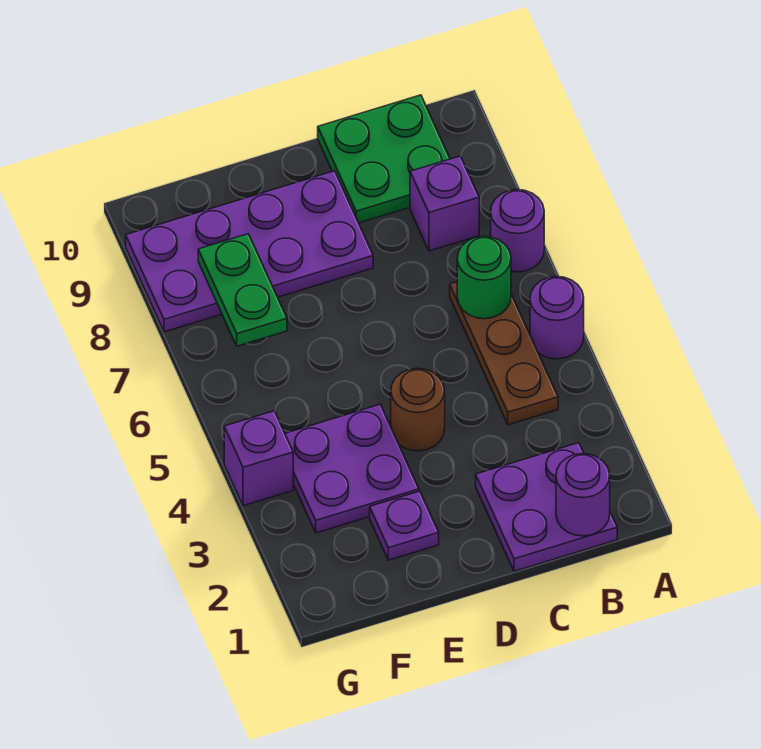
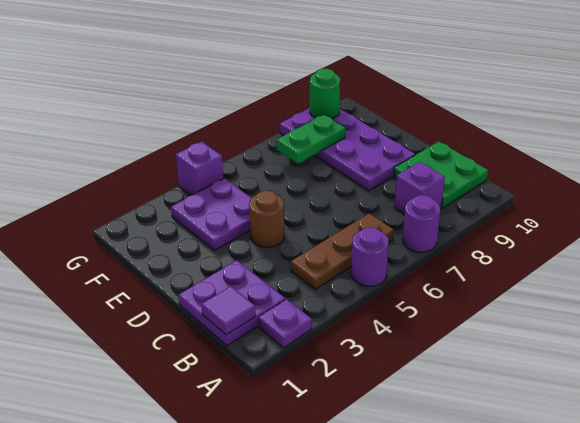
purple 1x1 round brick [556,454,610,536] -> purple 1x1 tile [202,286,256,335]
green 1x1 round brick [457,236,511,319] -> green 1x1 round brick moved to [310,69,340,119]
purple 1x1 plate [370,491,439,560] -> purple 1x1 plate moved to [258,299,312,348]

